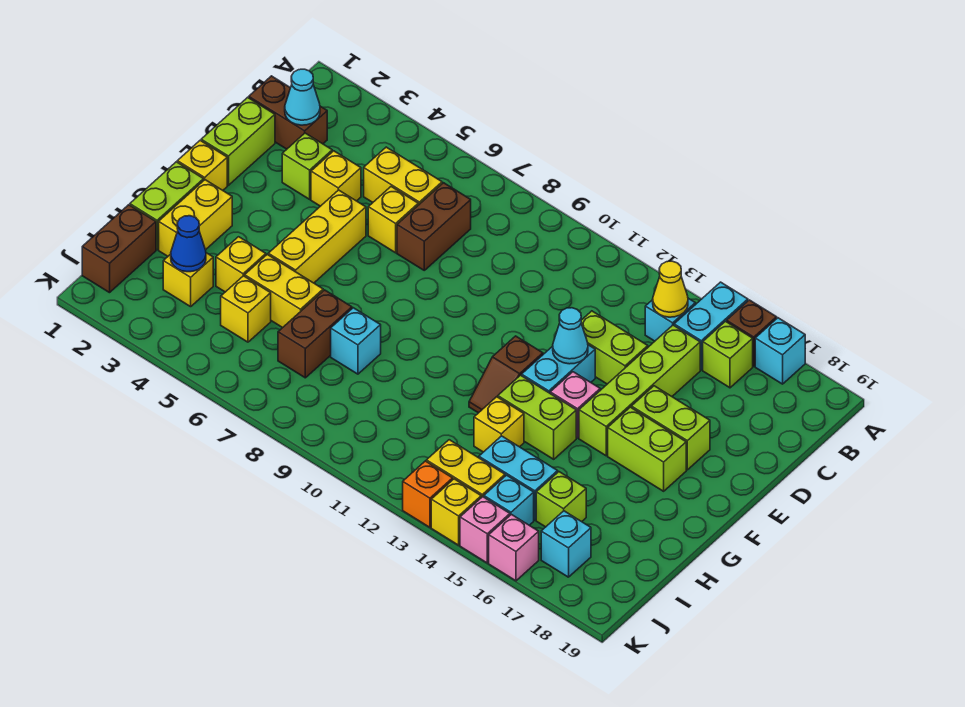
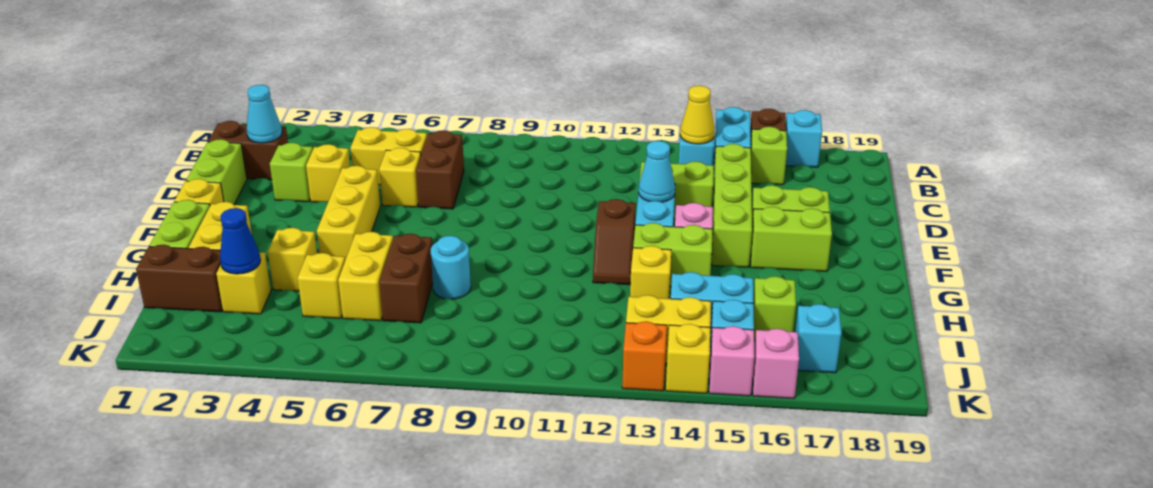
yellow 1x2 brick [245,254,323,328] -> yellow 1x2 brick turned to [338,232,393,321]
cyan 1x1 brick [331,308,381,374] -> cyan 1x1 round brick [431,236,471,299]
brown 1x2 brick [82,205,156,293] -> brown 1x2 brick turned to [136,245,223,312]

